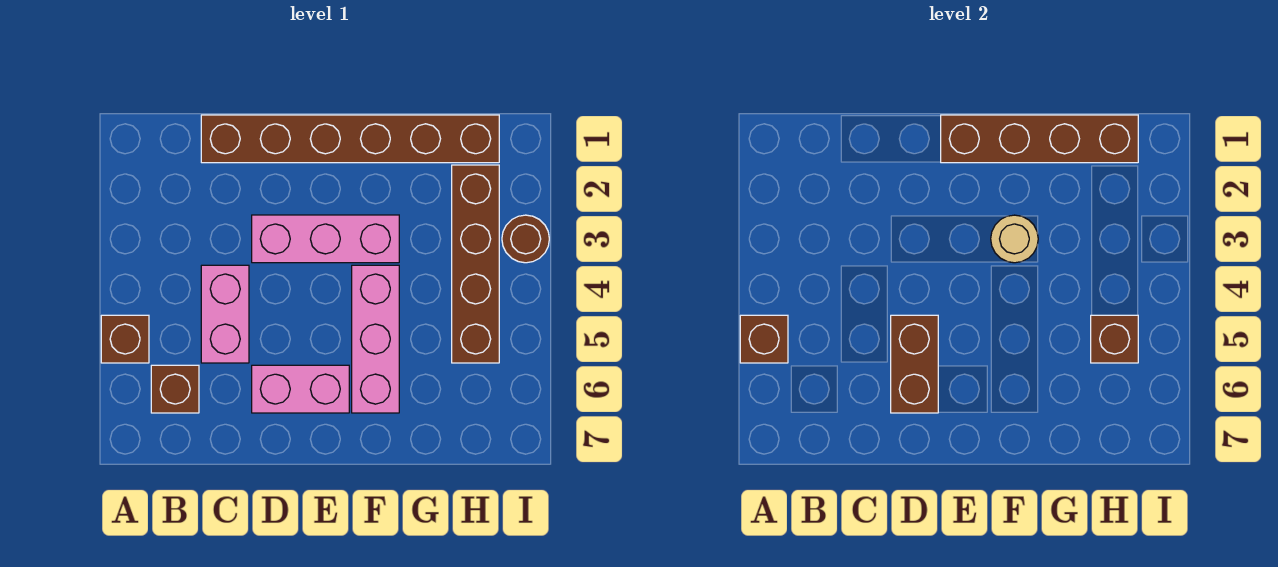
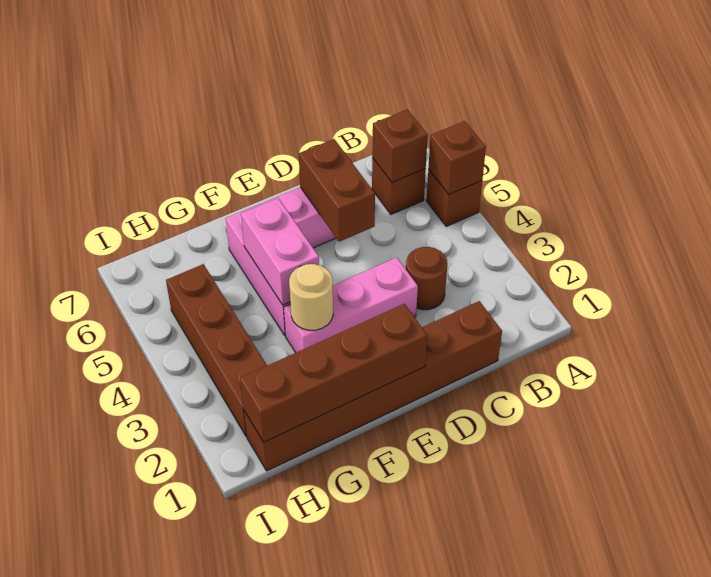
pink 1x2 brick [201,265,249,363] -> pink 1x2 brick moved to [241,198,319,305]
brown 1x1 brick [1091,315,1138,363] -> brown 1x1 brick moved to [372,110,428,182]
brown 1x1 round brick [502,215,549,263] -> brown 1x1 round brick moved to [406,247,447,310]

